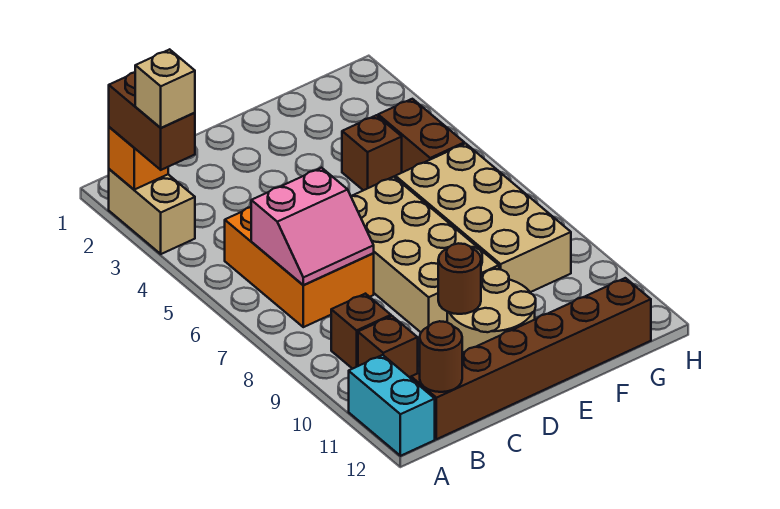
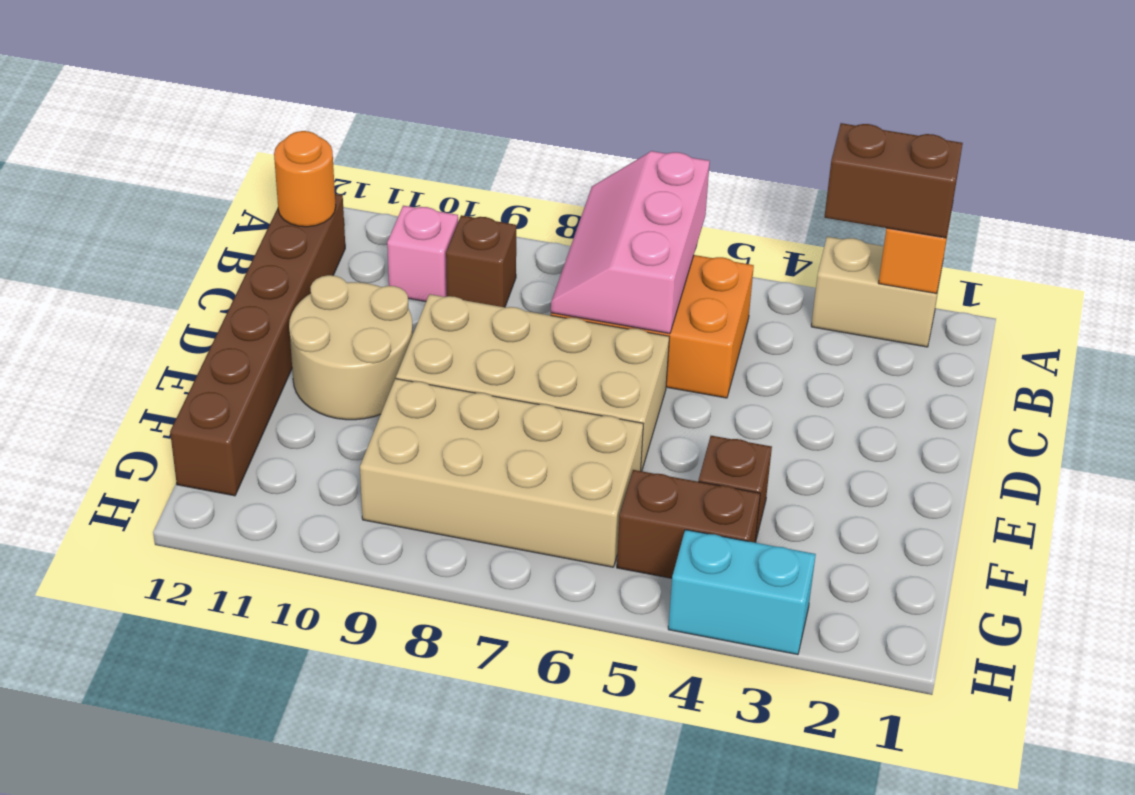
tan 1x1 brick [135,49,195,128] -> none
cyan 1x2 brick [349,355,435,456] -> cyan 1x2 brick moved to [668,530,816,655]
pink 2x2 slope [251,168,374,285] -> pink 2x3 slope [551,151,710,334]
brown 1x1 brick [358,316,418,378] -> pink 1x1 brick [387,206,458,302]
brown 1x1 round brick [420,321,462,392] -> orange 1x1 round brick [274,131,336,227]
brown 1x1 round brick [438,243,481,314] -> none

